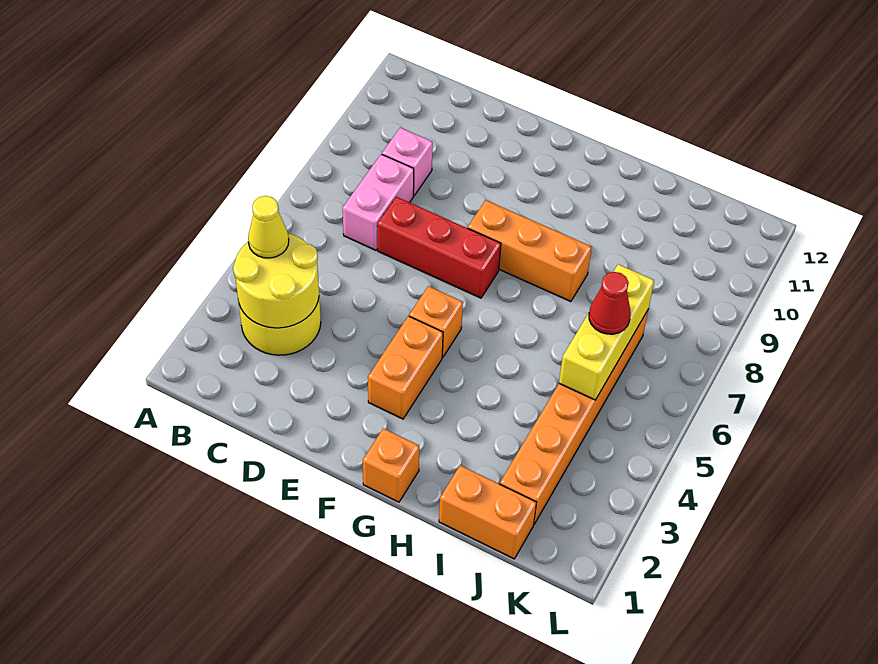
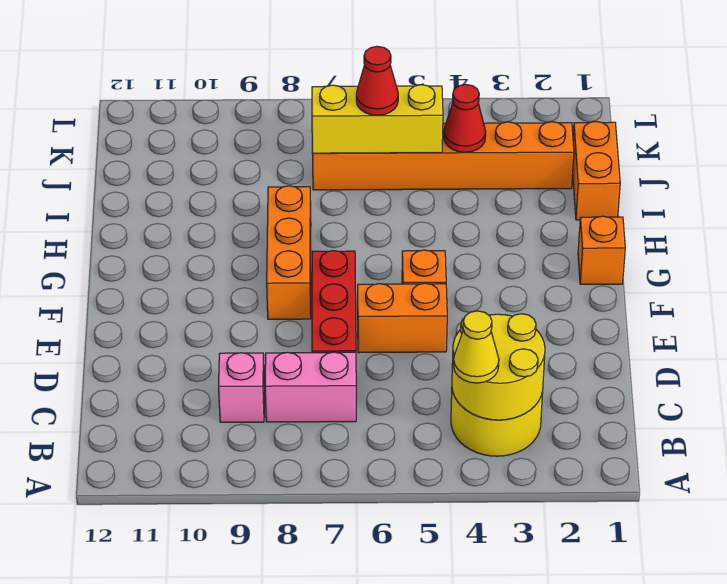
orange 1x2 brick [368,316,443,419] -> orange 1x2 brick moved to [358,283,447,353]
none -> red 1x1 cone [444,84,486,152]

